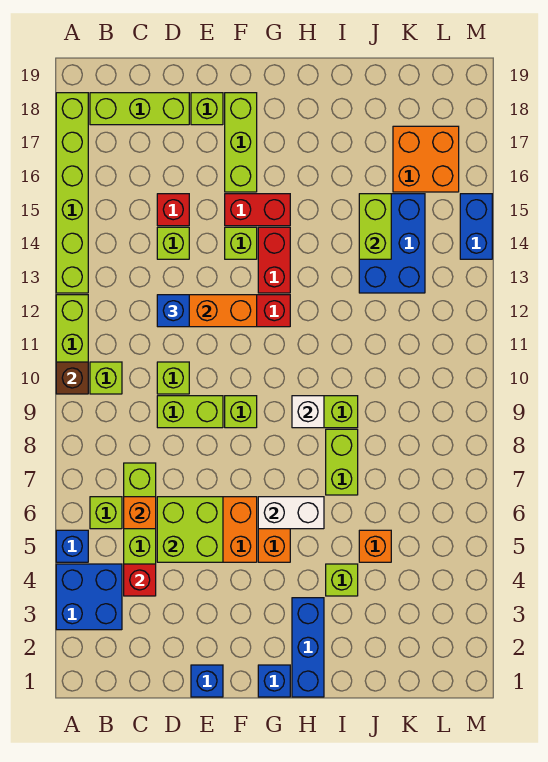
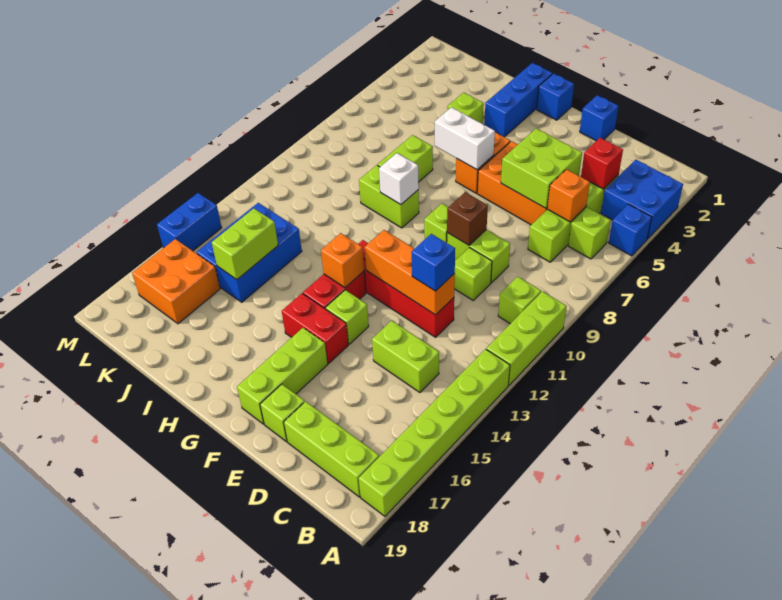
brown 1x1 brick [56,362,88,394] -> brown 1x1 brick moved to [447,192,488,245]
lime 1x1 brick [157,227,189,259] -> lime 1x2 brick [372,321,439,393]
red 1x1 brick [157,194,189,226] -> none
orange 1x1 brick [359,530,391,562] -> orange 1x1 brick moved to [321,233,364,288]

